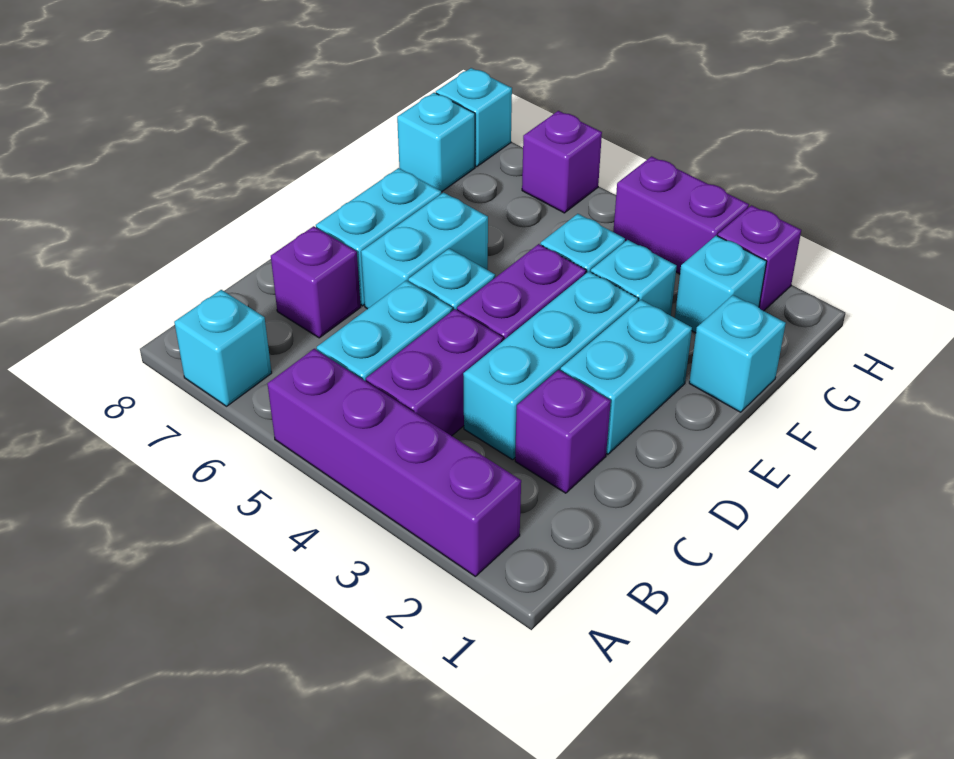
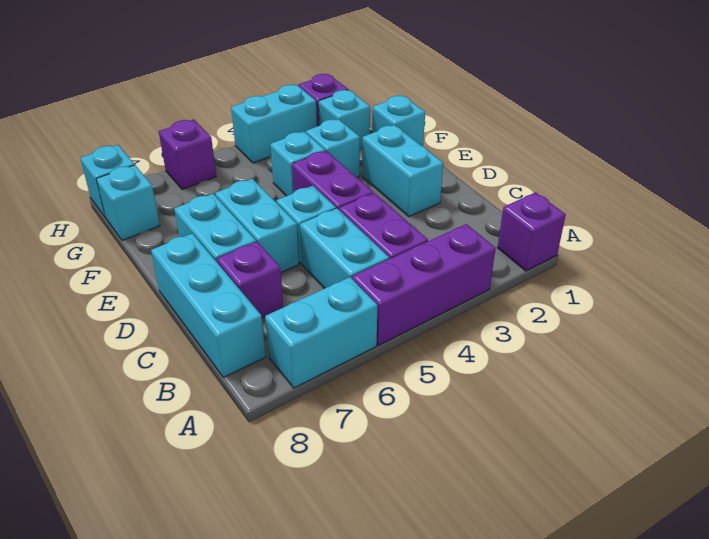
purple 1x4 brick [267,349,521,577] -> purple 1x3 brick [352,224,496,345]
cyan 1x1 brick [174,290,272,406] -> cyan 1x2 brick [265,277,377,388]
purple 1x1 brick [515,370,611,493] -> purple 1x1 brick moved to [497,192,566,271]
cyan 1x3 brick [463,271,638,460] -> cyan 1x3 brick moved to [151,233,266,377]
purple 1x2 brick [613,156,749,274] -> cyan 1x2 brick [231,85,317,163]

